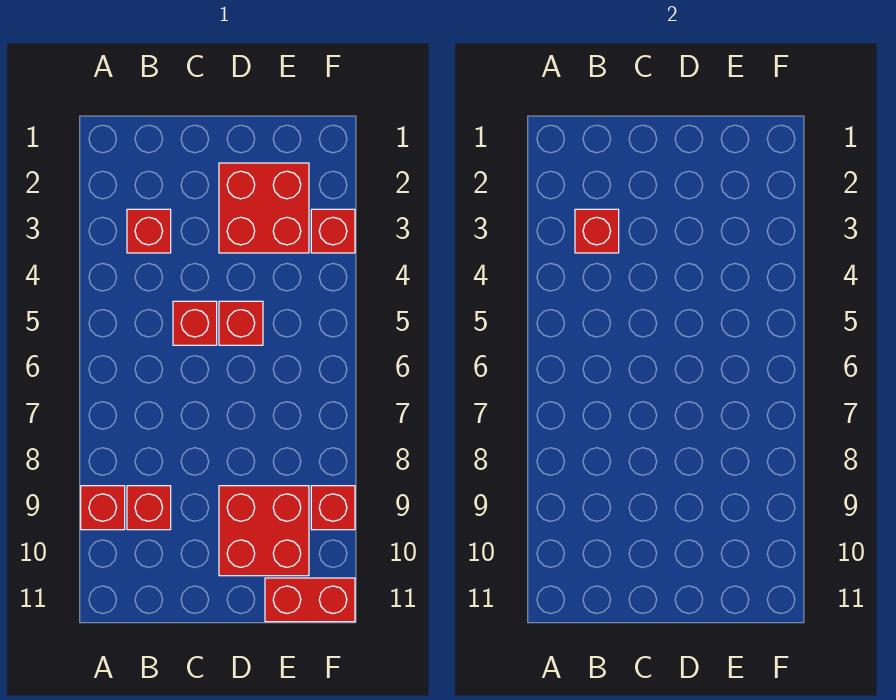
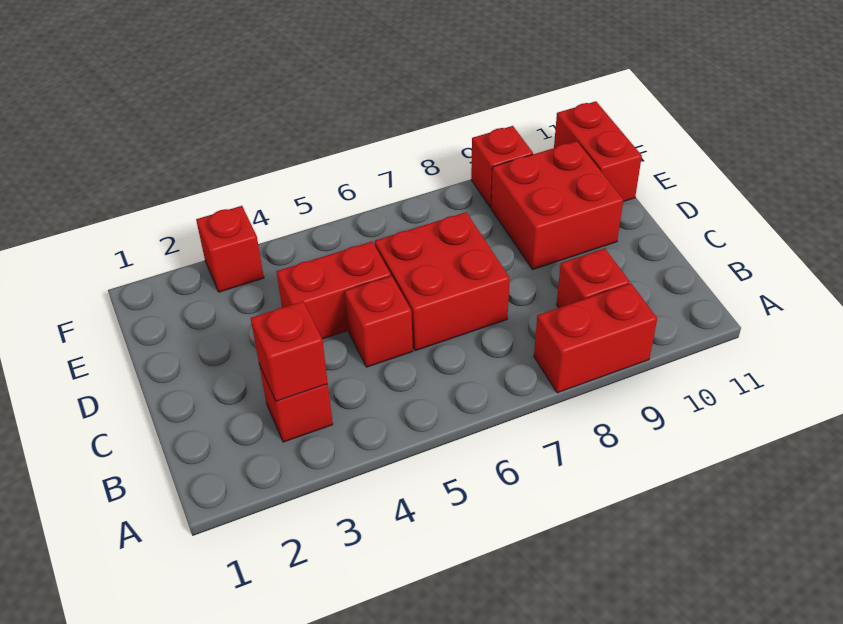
red 1x1 brick [81,486,125,530] -> red 1x2 brick [534,283,657,393]
red 2x2 brick [219,163,309,253] -> red 2x2 brick moved to [375,212,510,351]
red 1x1 brick [219,301,263,345] -> red 1x2 brick [277,242,391,339]

